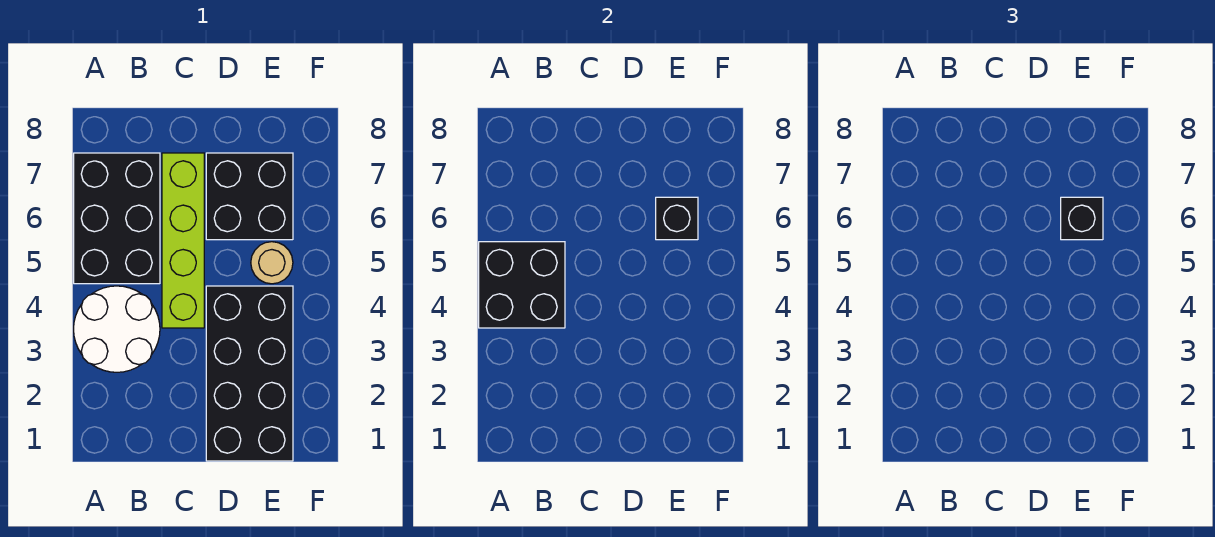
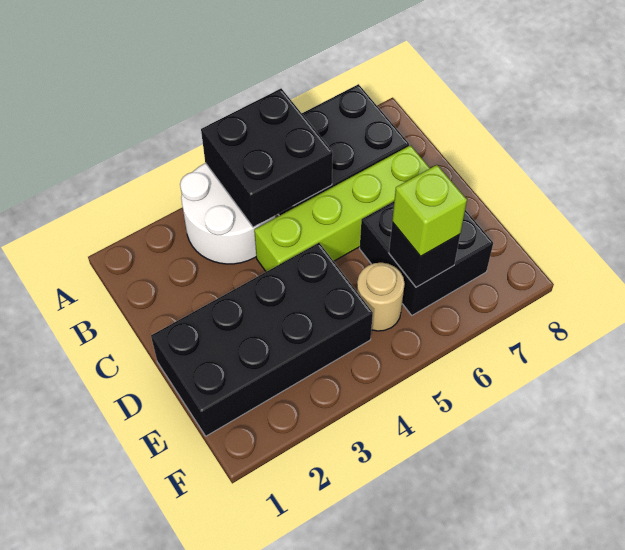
black 1x1 brick [1061,197,1103,240] -> lime 1x1 brick [392,165,467,256]

